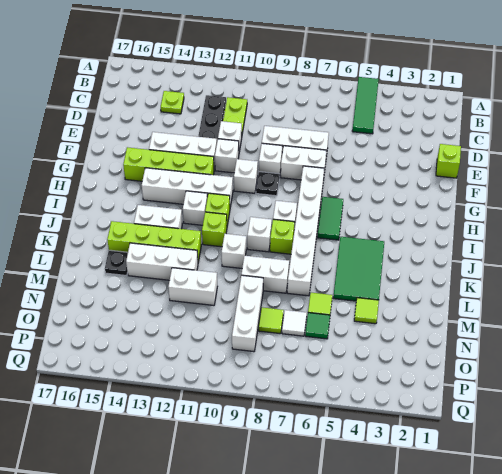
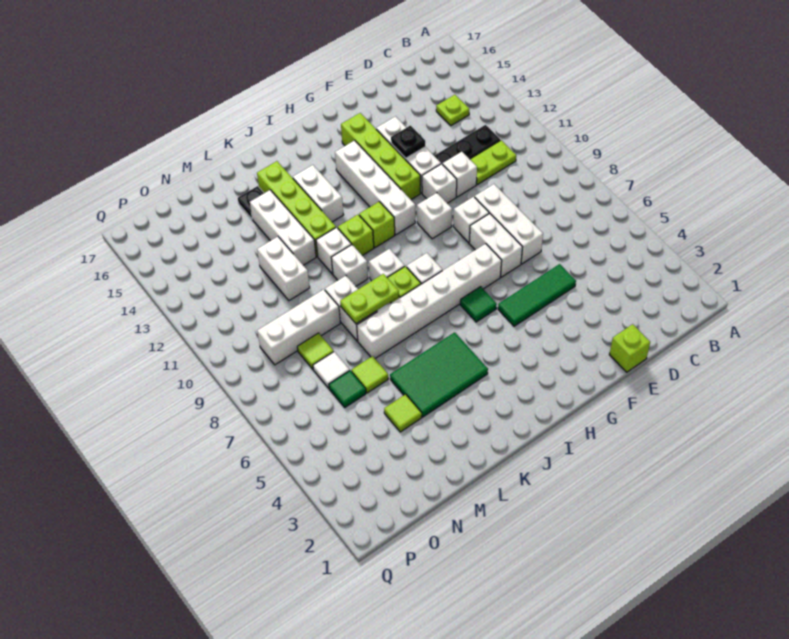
green 1x3 tile [352,77,379,134] -> green 1x3 tile moved to [498,264,576,326]
black 1x1 plate [256,172,280,196] -> black 1x1 plate moved to [391,126,425,158]
green 1x2 tile [318,197,343,240] -> green 1x1 tile [460,287,497,322]
white 1x1 brick [183,191,207,225] -> white 1x1 brick moved to [316,227,351,274]
none -> lime 1x2 plate [340,274,399,324]

